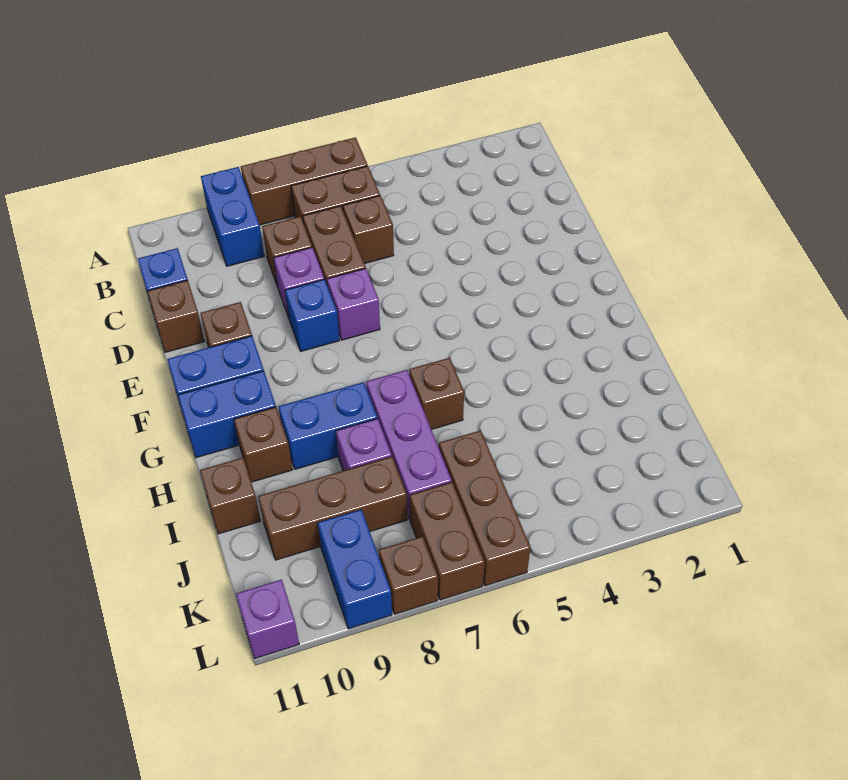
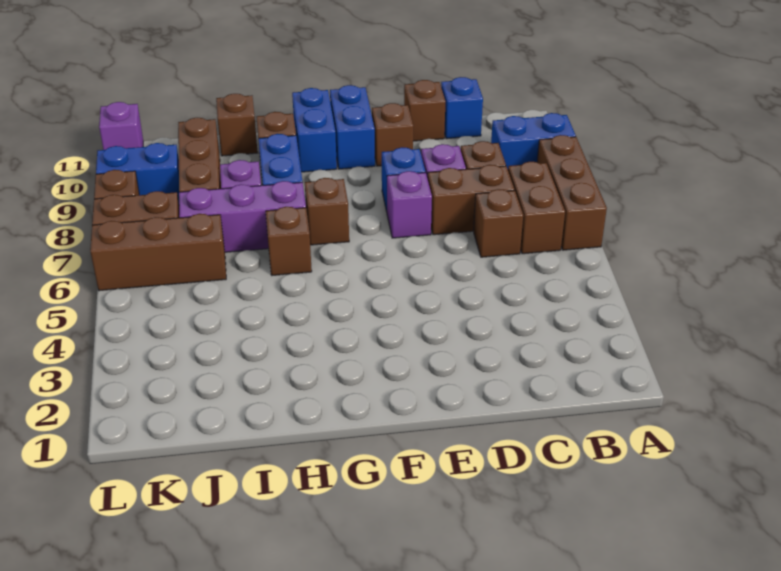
none -> brown 1x1 brick [305,178,349,245]

